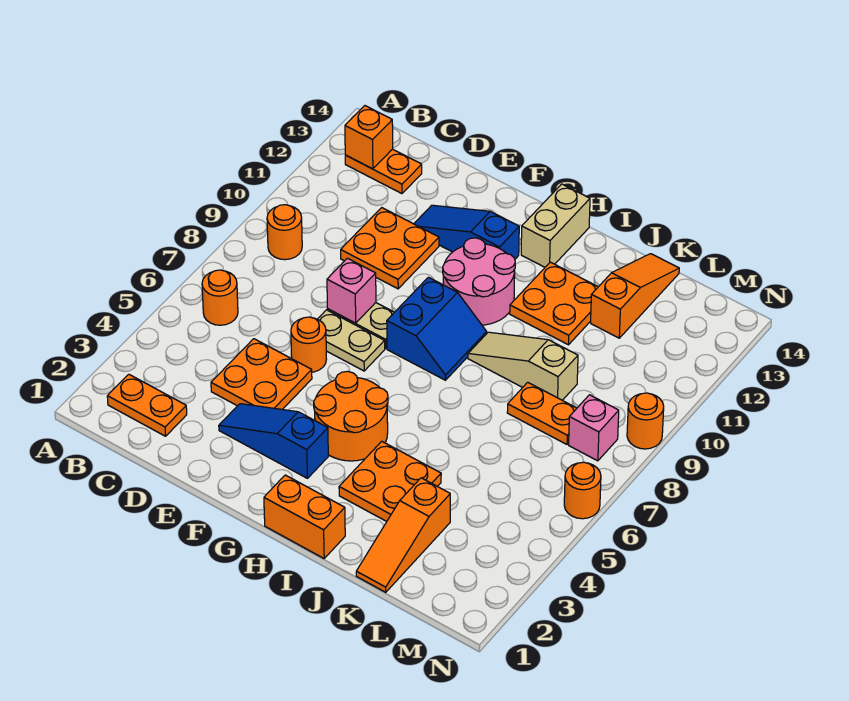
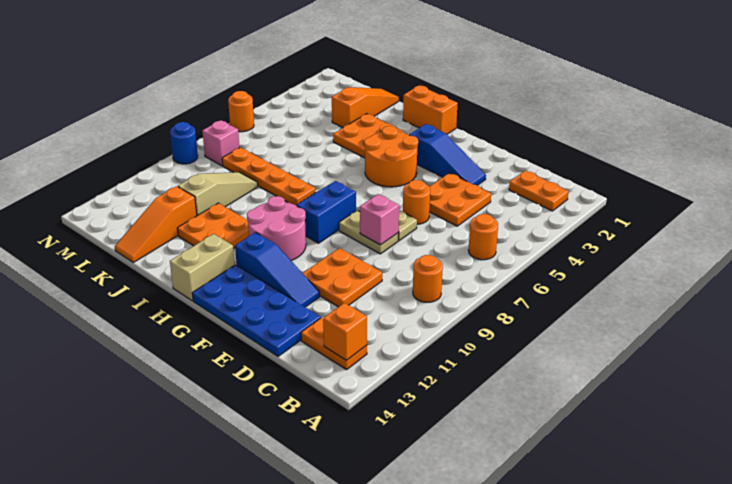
none -> blue 2x4 plate [192,265,321,356]
tan 1x3 slope [468,332,578,400] -> tan 1x3 slope turned to [178,172,258,216]
orange 1x2 plate [507,382,577,444] -> orange 1x4 plate [222,147,316,205]
orange 1x1 round brick [627,393,664,449] -> blue 1x1 round brick [170,122,198,164]

